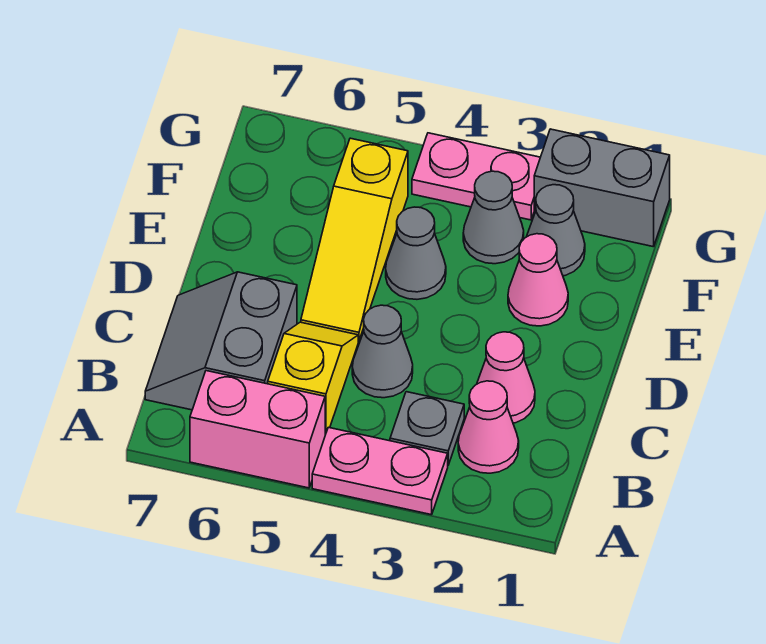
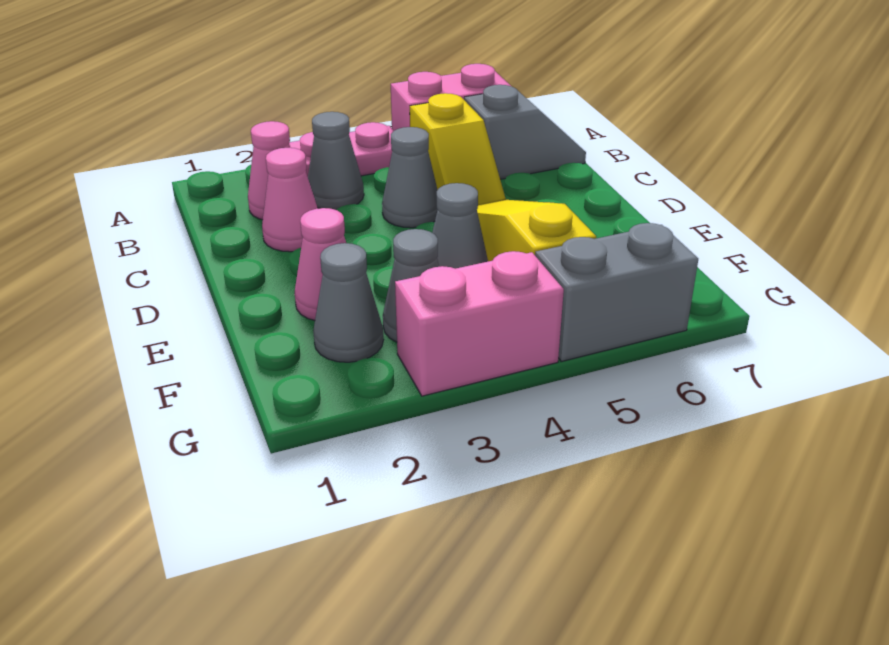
grey 1x1 plate [390,392,464,465] -> grey 1x1 cone [308,112,364,210]
grey 2x2 slope [145,272,297,410] -> grey 1x2 slope [464,85,586,179]
grey 1x2 brick [534,129,670,247] -> grey 1x2 brick moved to [535,223,698,361]
pink 1x2 plate [412,133,540,220] -> pink 1x2 brick [395,251,564,396]

